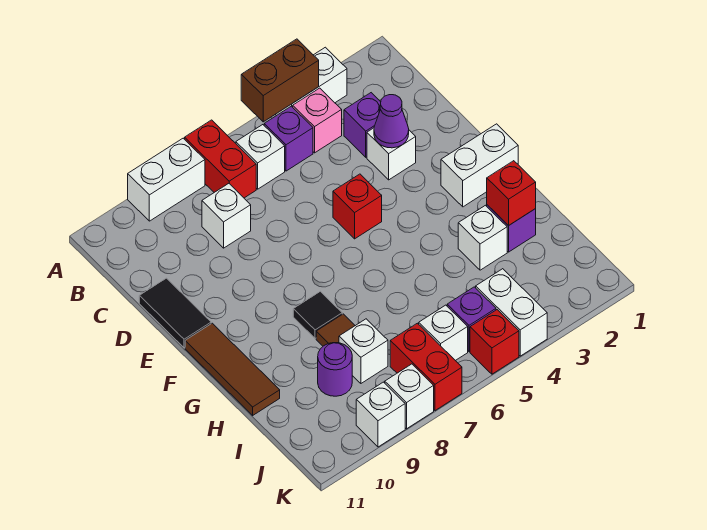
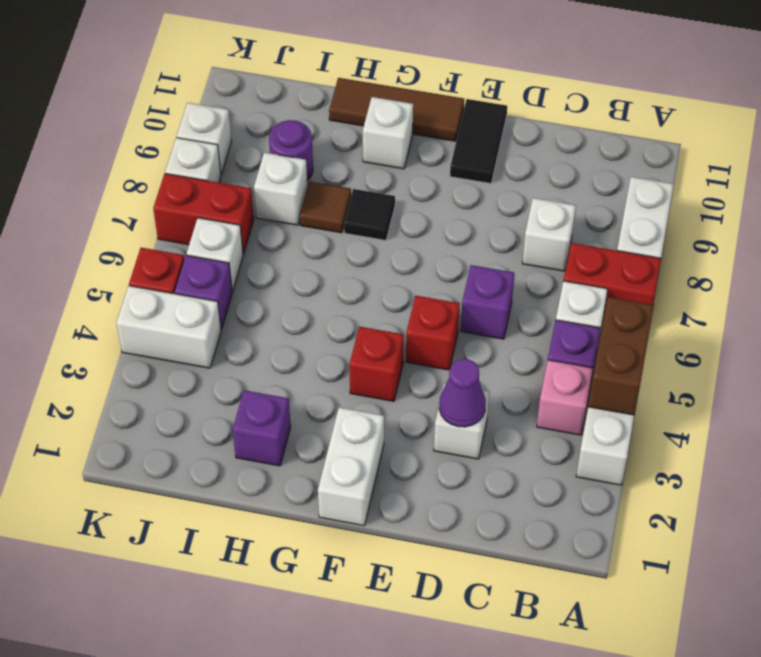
purple 1x1 brick [344,93,381,157] -> purple 1x1 brick moved to [461,265,514,339]
black 1x2 tile [139,278,211,348] -> black 1x2 tile turned to [450,99,507,184]
red 1x1 brick [487,161,536,226] -> red 1x1 brick moved to [349,327,404,401]
white 1x1 brick [458,205,507,270] -> white 1x1 brick moved to [363,97,413,169]

